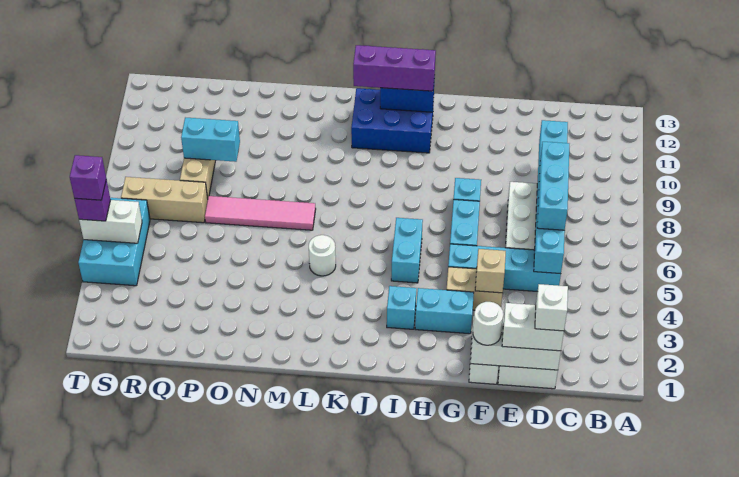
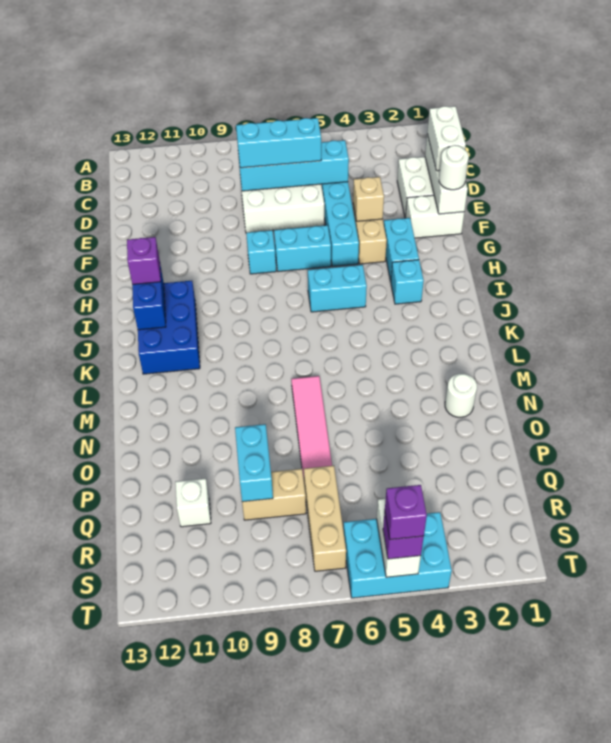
white 1x1 brick [535,284,568,331] -> white 1x1 brick moved to [175,478,211,527]
cyan 1x6 brick [534,120,568,274] -> cyan 1x4 brick [238,140,349,191]
purple 1x3 brick [353,45,436,91] -> purple 1x1 brick [127,237,161,284]
white 1x1 round brick [309,235,336,276] -> white 1x1 round brick moved to [445,374,477,417]

